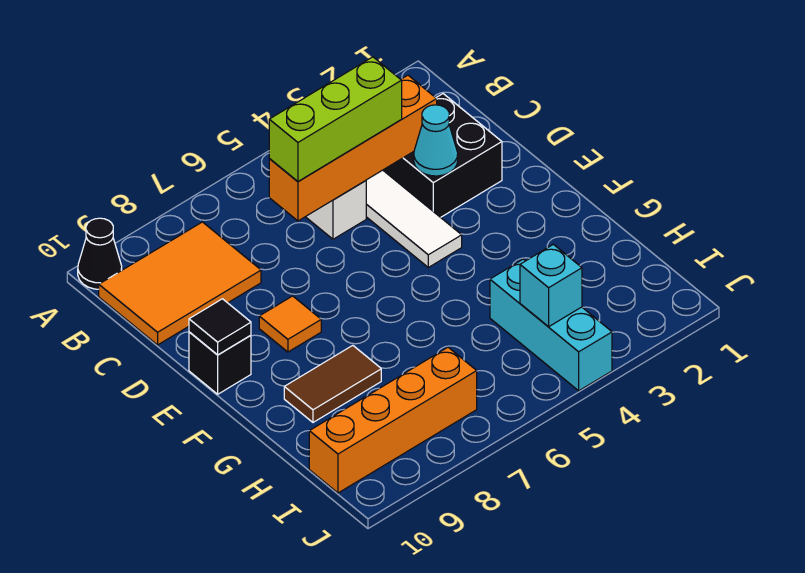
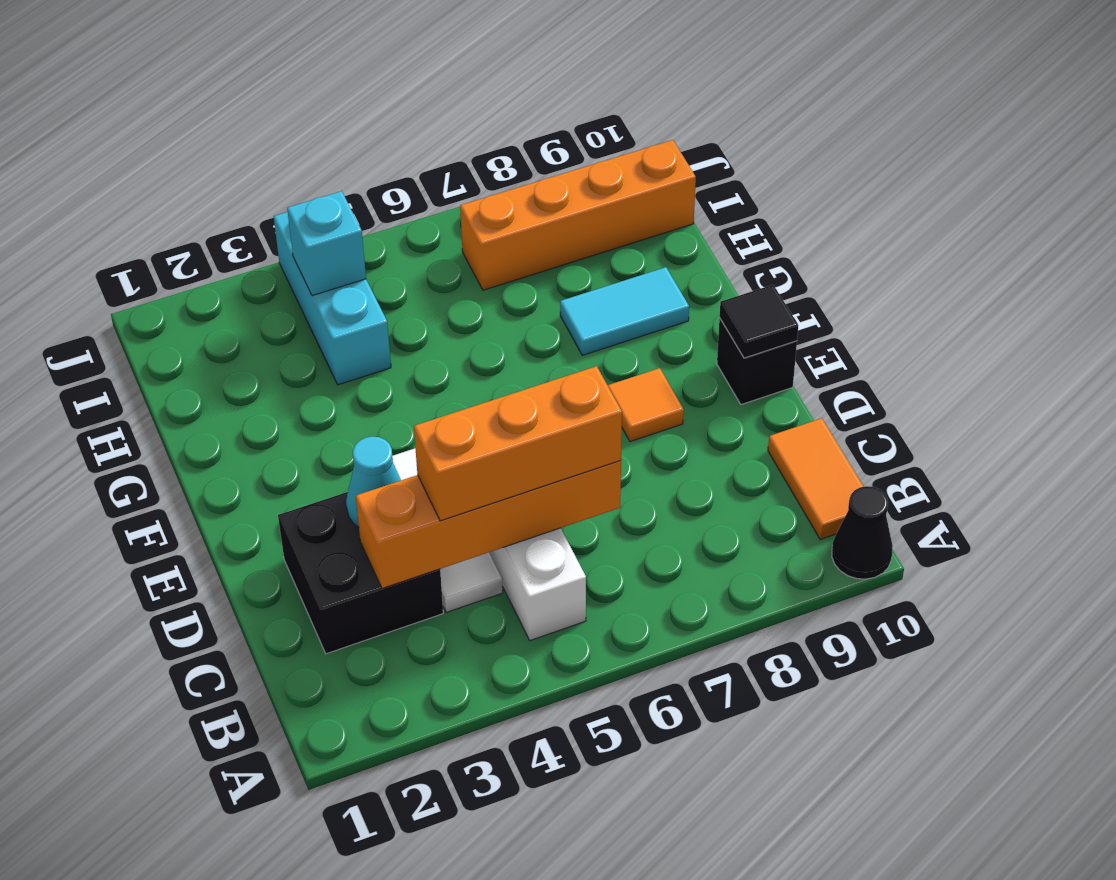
orange 2x3 tile [99,222,261,345] -> orange 1x2 tile [768,418,864,539]
lime 1x3 brick [269,57,402,182] -> orange 1x3 brick [414,366,622,521]
brown 1x2 tile [284,345,381,422] -> cyan 1x2 tile [560,267,689,355]

